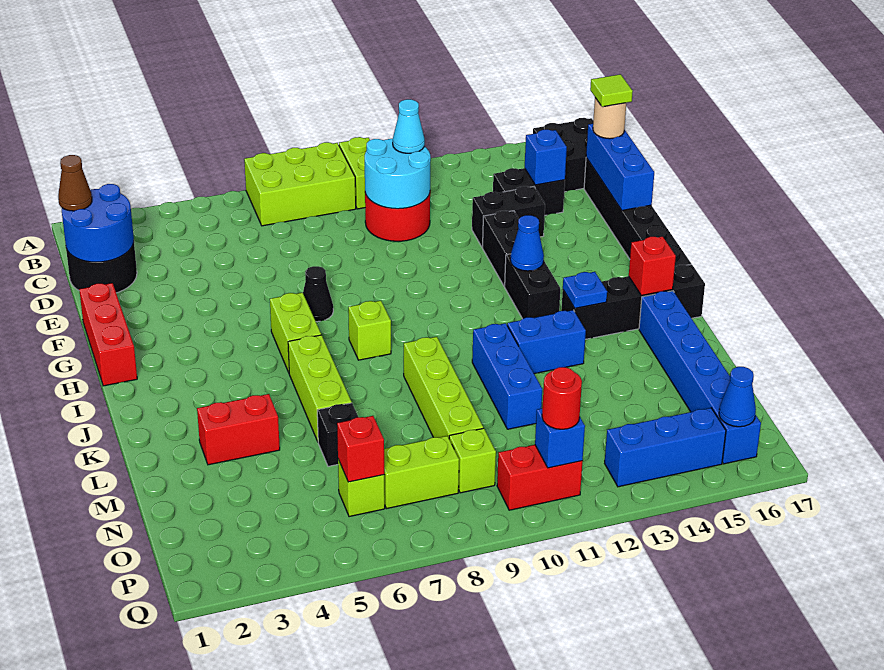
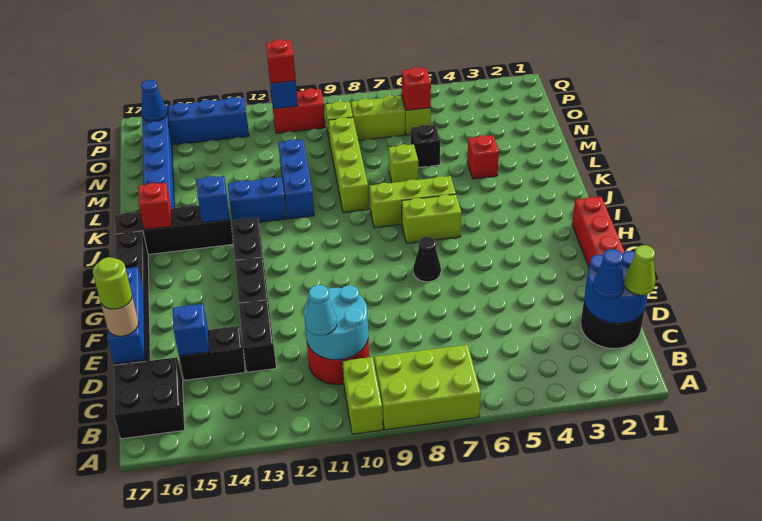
brown 1x1 cone [58,155,92,211] -> lime 1x1 cone [624,245,656,295]
lime 1x1 tile [590,74,633,107] -> lime 1x1 round brick [93,257,132,309]
black 1x2 brick [472,186,545,248] -> black 1x2 brick turned to [239,300,276,372]
lime 1x2 brick [270,293,321,373] -> lime 1x2 brick turned to [402,194,461,243]
blue 1x1 cone [510,215,544,271] -> blue 1x1 cone moved to [593,249,624,299]
lime 1x1 brick [348,301,391,360] -> lime 1x1 brick moved to [389,144,418,183]
lime 1x3 brick [288,335,352,442] -> lime 1x3 brick turned to [369,176,456,228]
blue 1x1 plate [563,272,607,308] -> blue 1x1 brick [197,176,230,223]
red 1x2 brick [197,394,280,465] -> red 1x1 brick [467,135,499,179]
red 1x1 round brick [542,367,582,429] -> red 1x1 brick [266,39,296,83]

